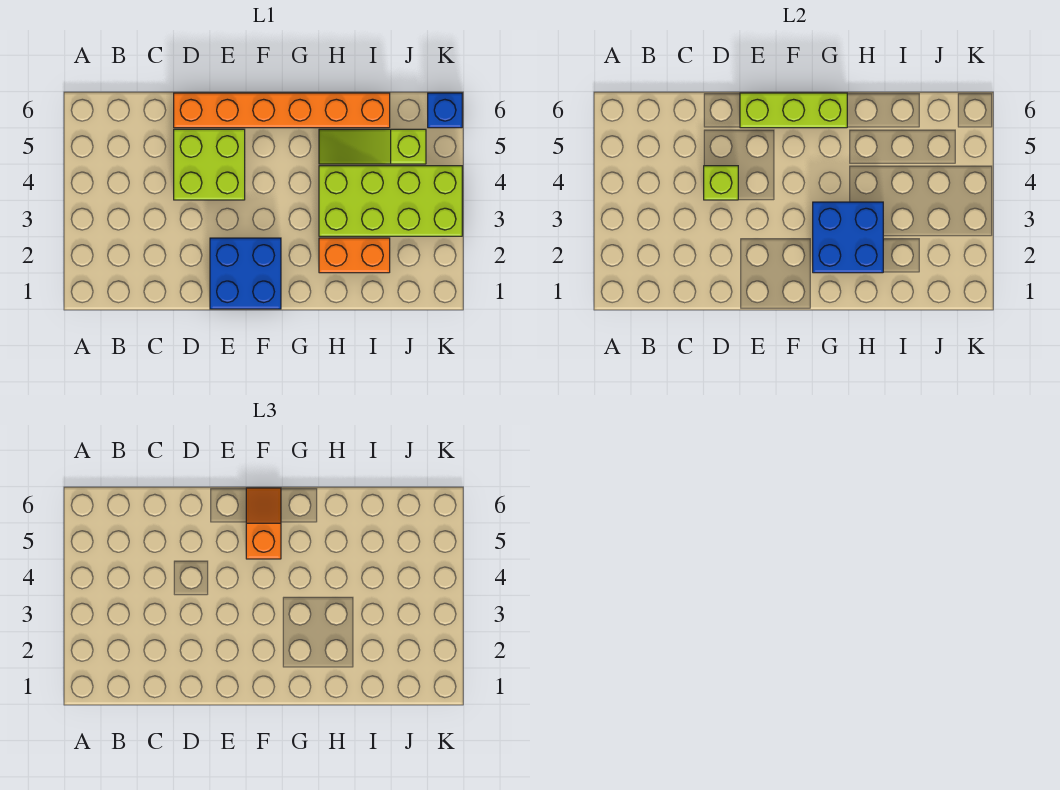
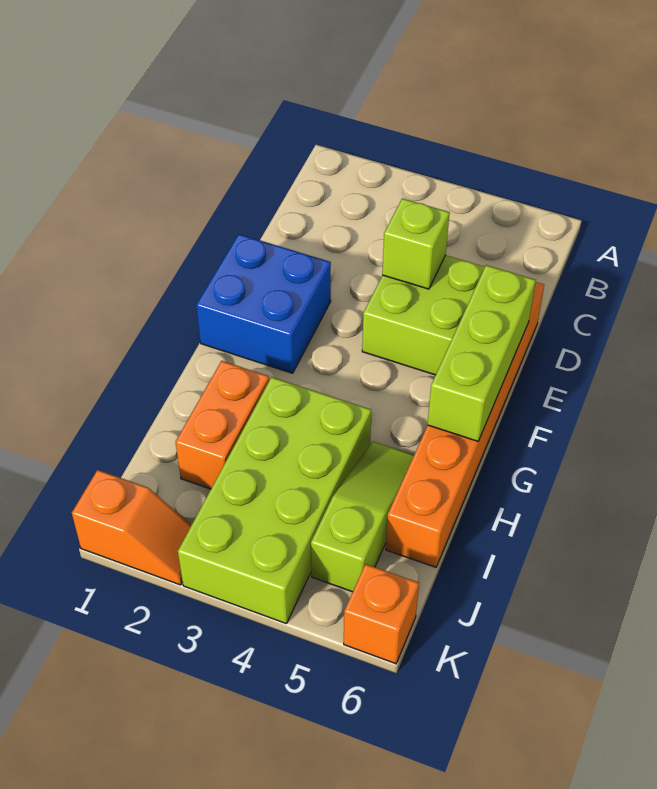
orange 1x2 slope [246,488,281,559] -> orange 1x2 slope moved to [72,470,191,585]
blue 2x2 brick [813,202,883,273] -> none
blue 1x1 brick [428,93,462,128] -> orange 1x1 brick [344,564,419,664]

